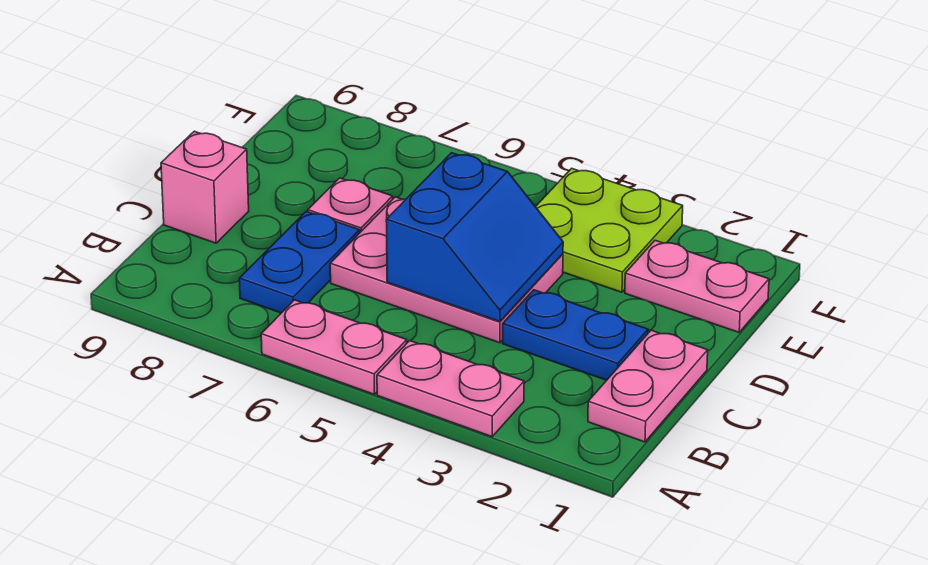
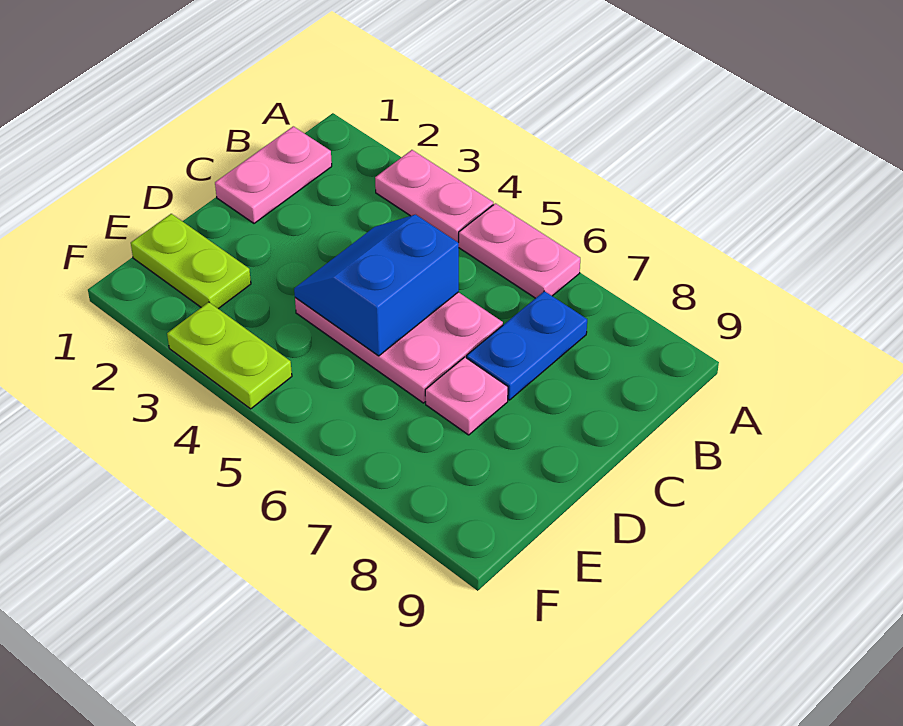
blue 1x2 plate [503,290,648,380] -> none
pink 1x1 brick [161,131,249,243] -> none
pink 1x2 plate [625,240,769,332] -> lime 1x2 plate [131,214,251,309]
lime 2x2 plate [536,168,683,292] -> lime 1x2 plate [167,302,292,409]

